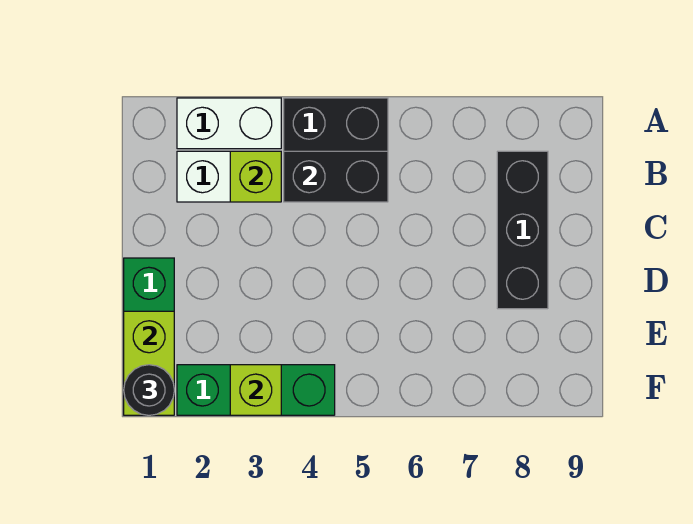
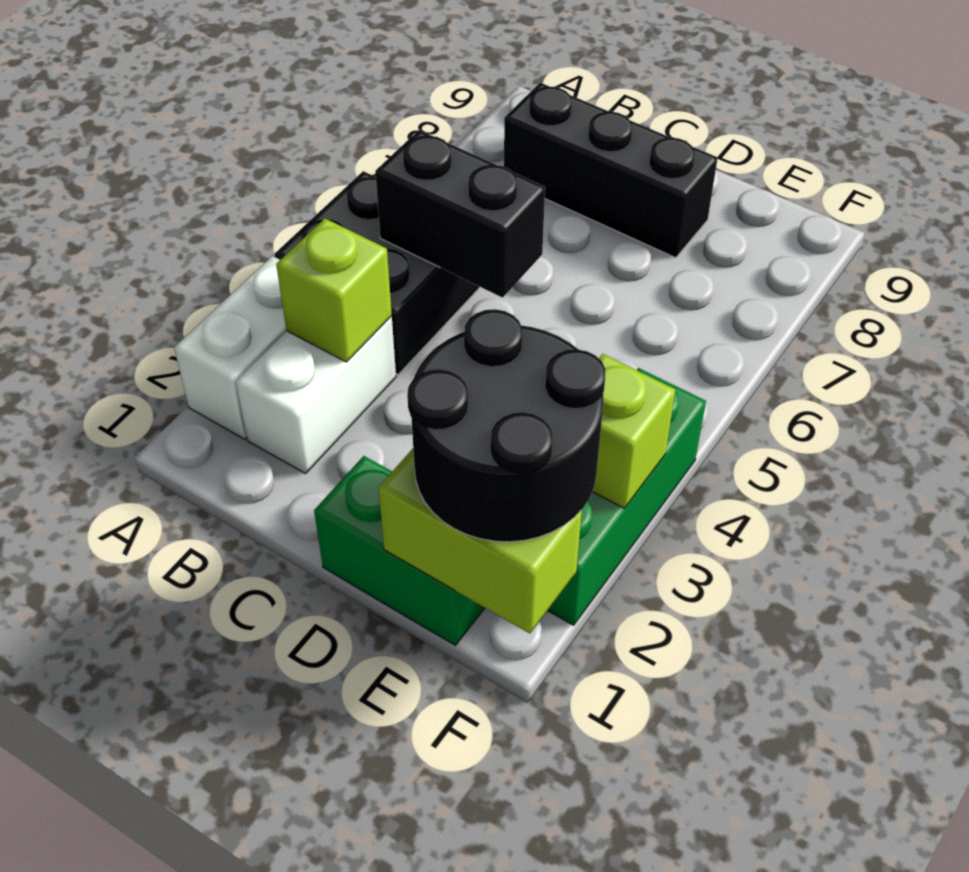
black 1x2 brick [284,151,388,202] -> black 1x2 brick turned to [375,130,545,298]
black 1x1 round brick [124,365,174,415] -> black 2x2 round brick [407,309,606,542]

